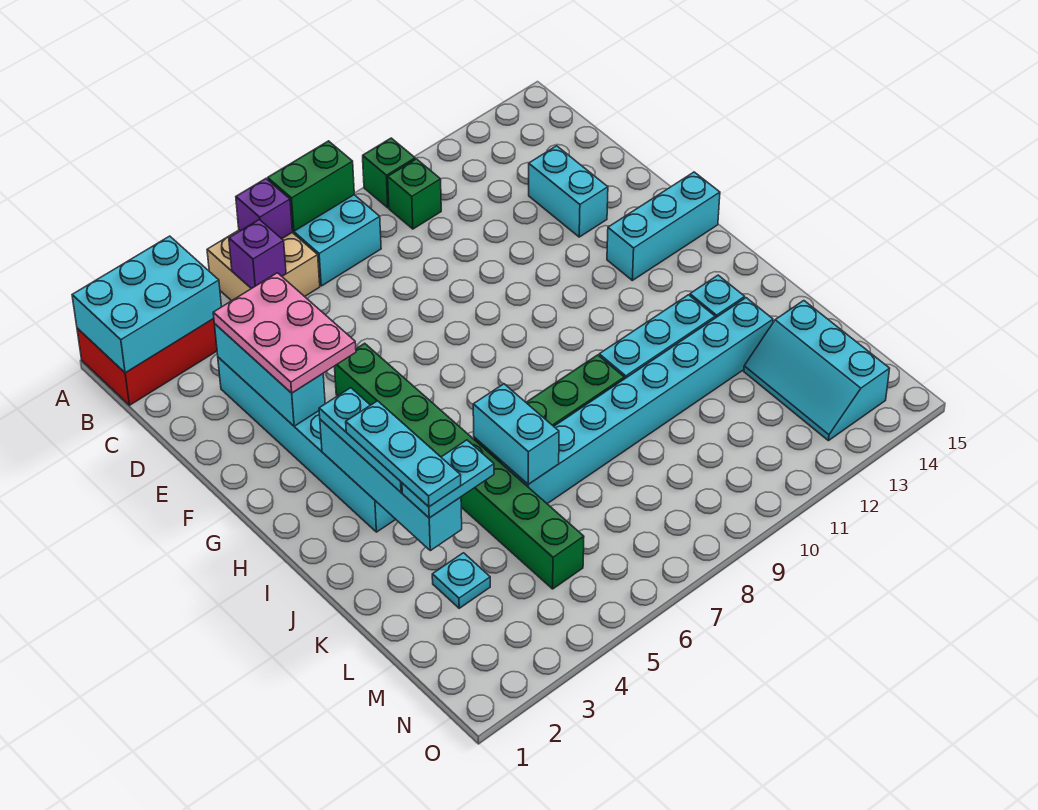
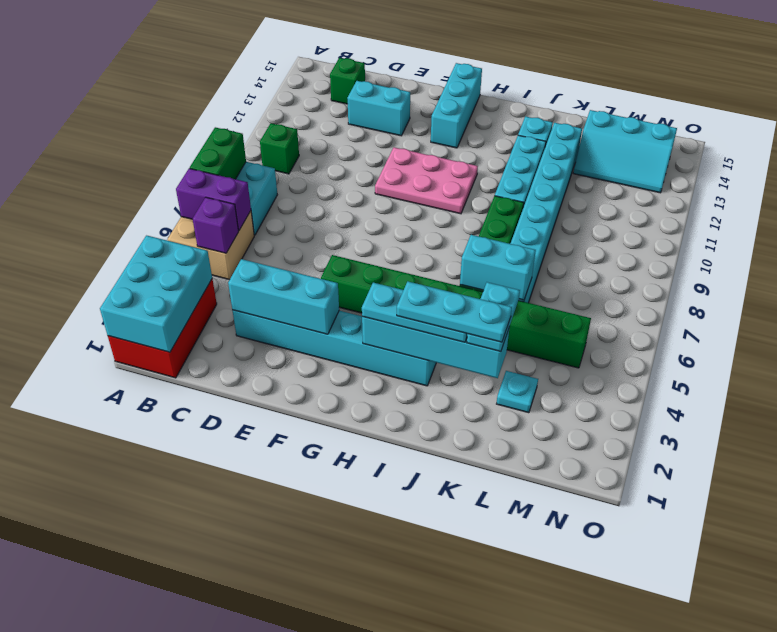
purple 1x1 brick [236,179,293,239] -> purple 1x2 brick [176,168,251,231]
green 1x1 brick [363,138,415,208] -> green 1x1 brick moved to [330,58,365,104]
pink 2x3 plate [213,273,356,393] -> pink 2x3 plate moved to [375,147,478,214]

